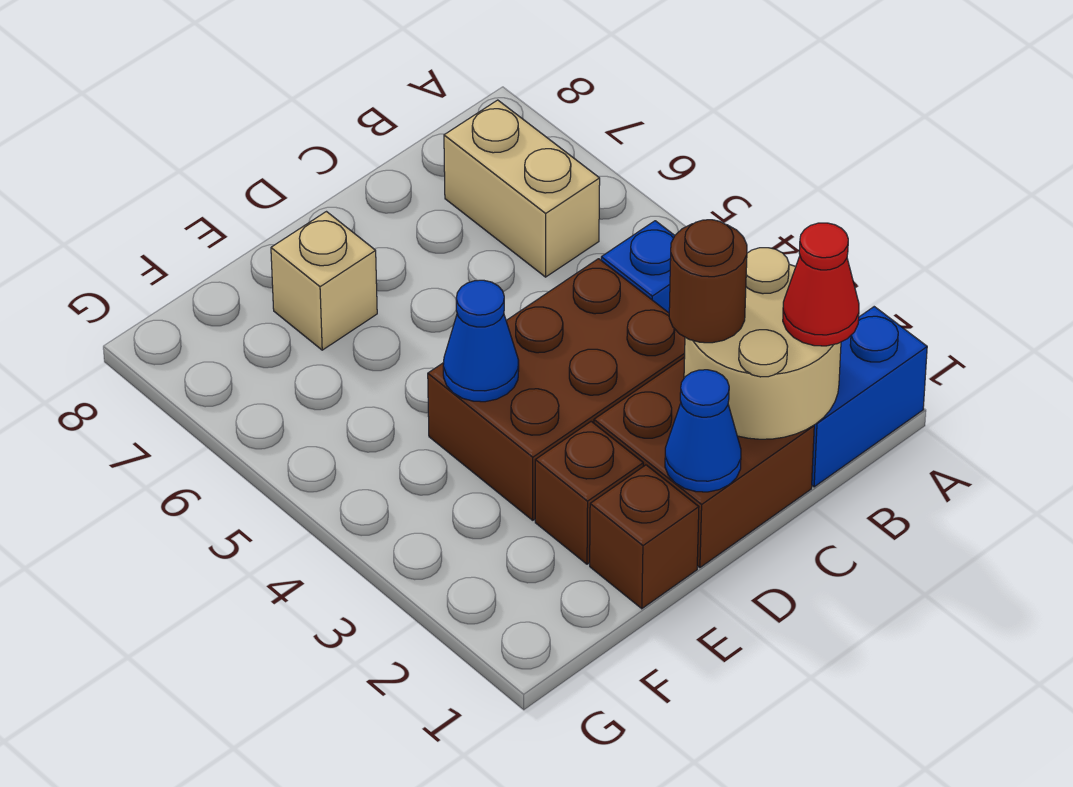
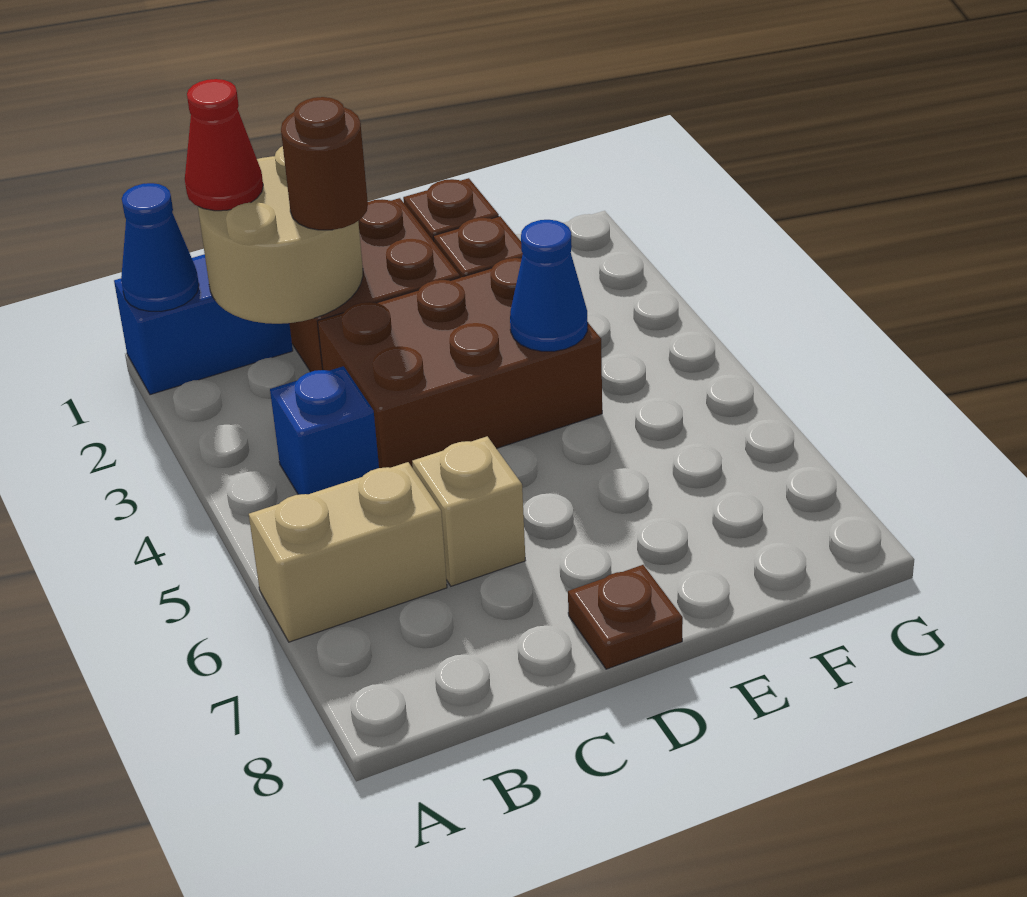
tan 1x2 brick [444,100,600,277] -> tan 1x2 brick turned to [249,462,447,642]
blue 1x1 cone [665,370,741,492] -> blue 1x1 cone moved to [121,183,199,311]
none -> brown 1x1 plate [568,565,683,669]
tan 1x1 brick [271,212,377,350] -> tan 1x1 brick moved to [412,436,526,586]

